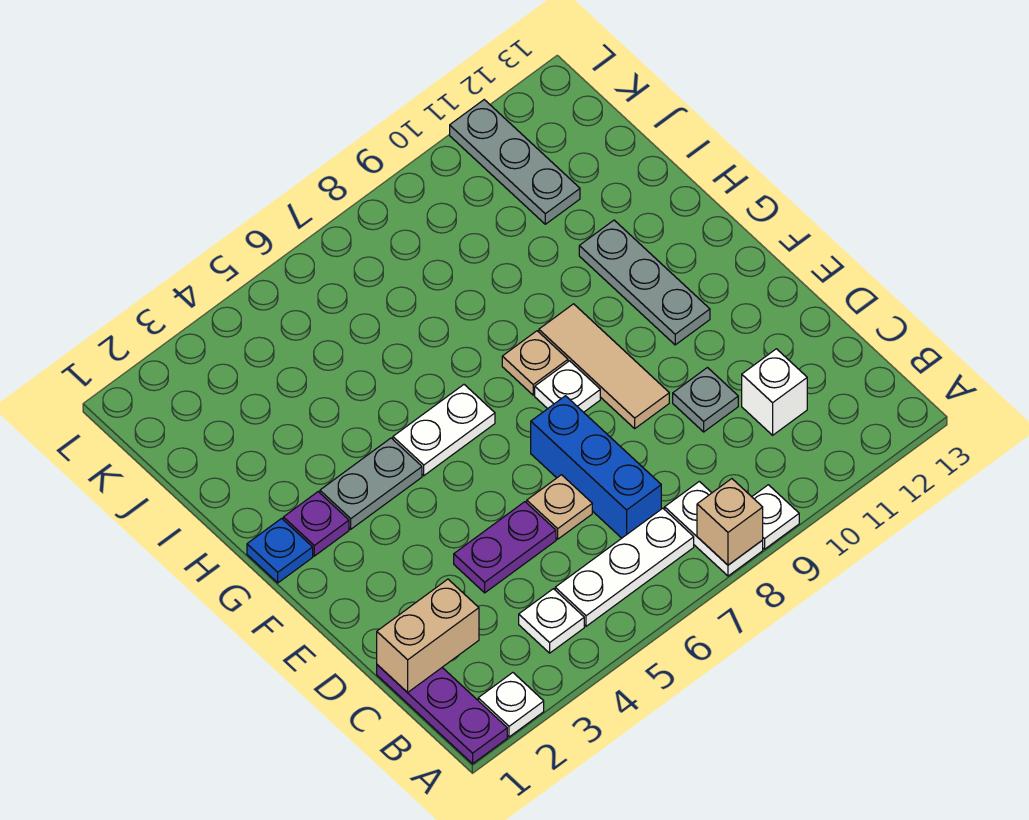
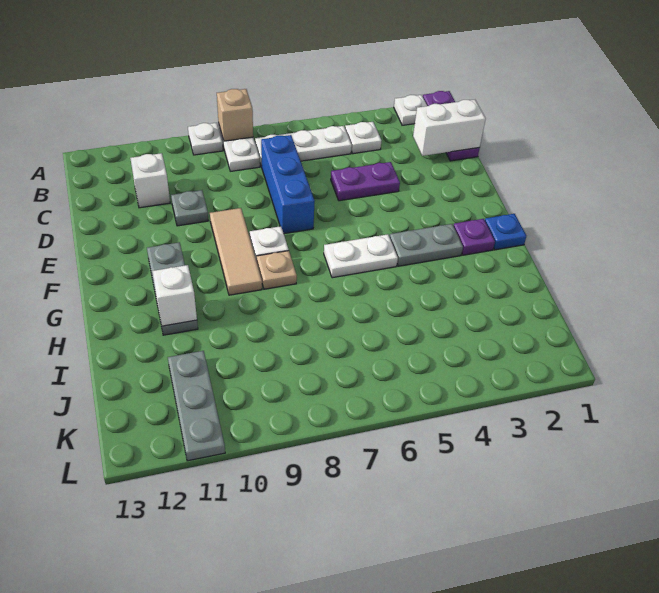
tan 1x2 brick [377,579,479,693] -> white 1x2 brick [413,100,486,156]
tan 1x1 plate [527,475,592,539] -> none
none -> white 1x1 brick [152,265,197,326]

